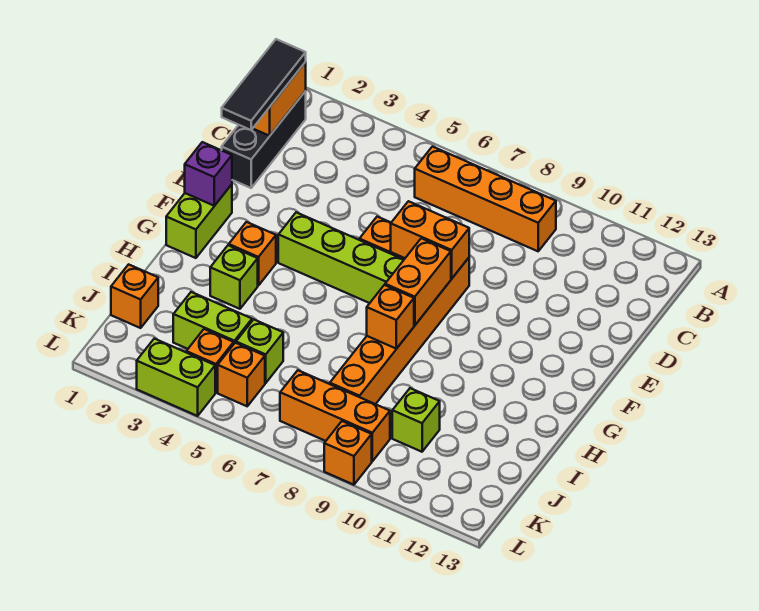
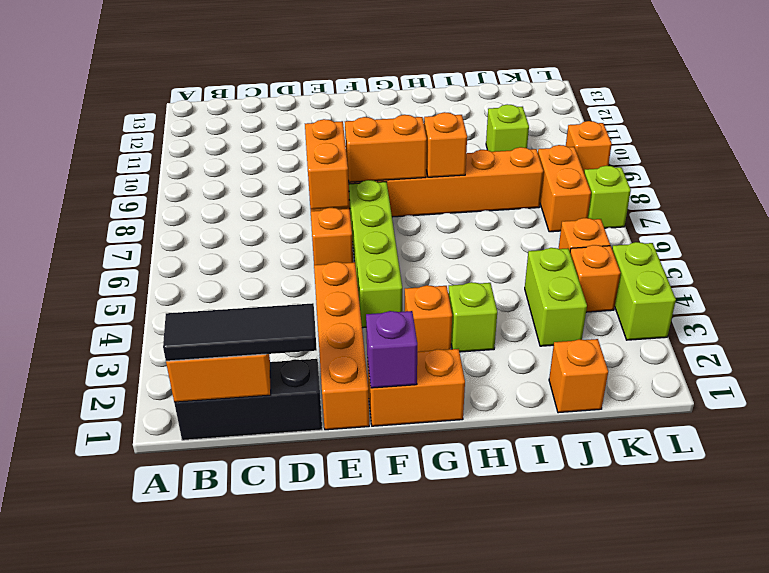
orange 1x4 brick [415,147,556,251] -> orange 1x4 brick moved to [314,262,369,430]
lime 1x2 brick [166,184,232,258] -> orange 1x2 brick [367,349,465,426]
lime 1x1 brick [236,319,283,383] -> lime 1x1 brick moved to [584,166,631,228]
orange 1x3 brick [280,370,390,461] -> orange 1x2 brick [538,145,591,232]

